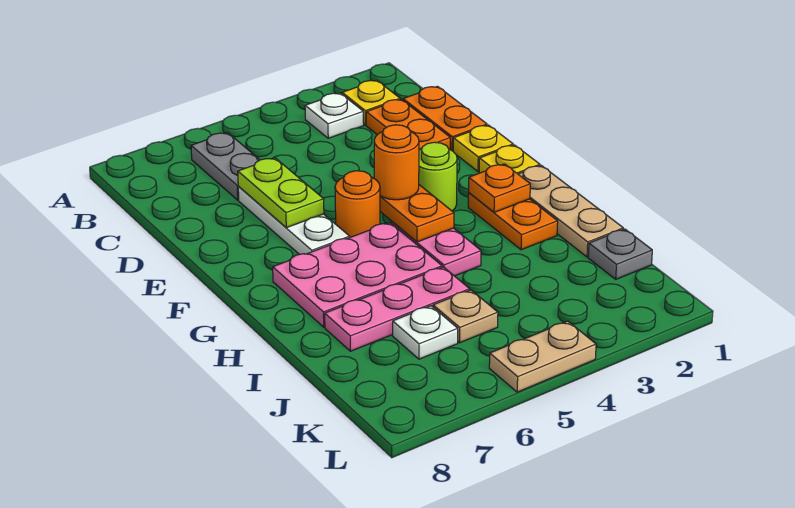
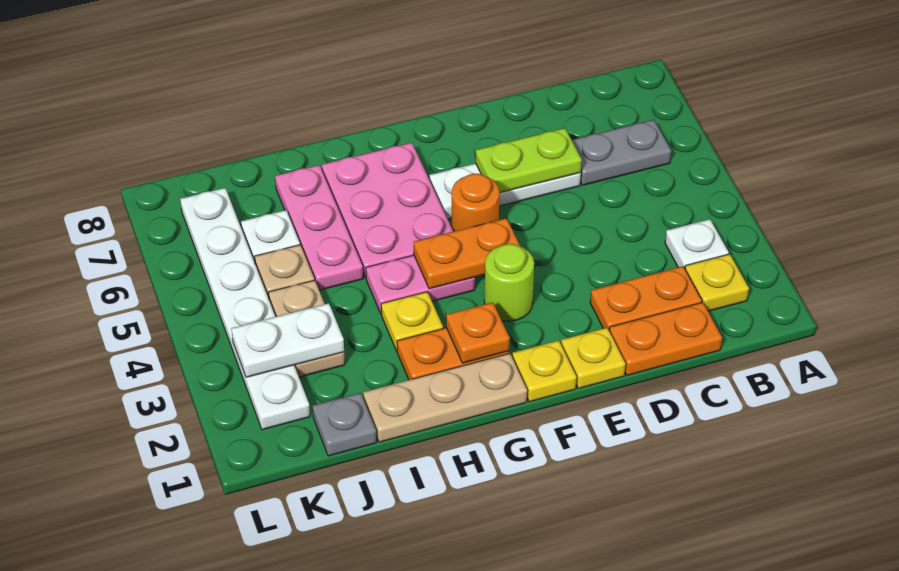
orange 1x1 round brick [374,125,419,200] -> none
none -> yellow 1x1 plate [381,292,443,351]
none -> white 1x2 plate [231,303,344,377]
none -> white 1x6 plate [180,188,310,430]
tan 1x2 plate [489,321,596,392] -> tan 1x2 plate moved to [269,280,345,377]

